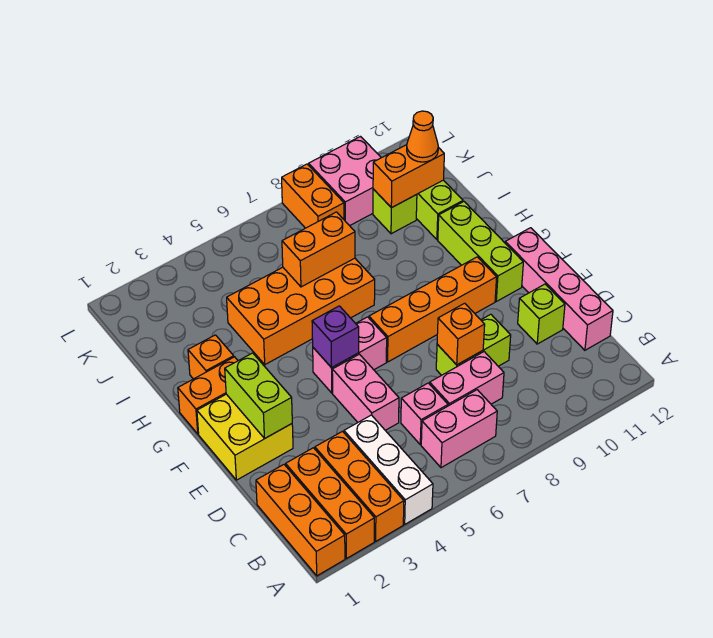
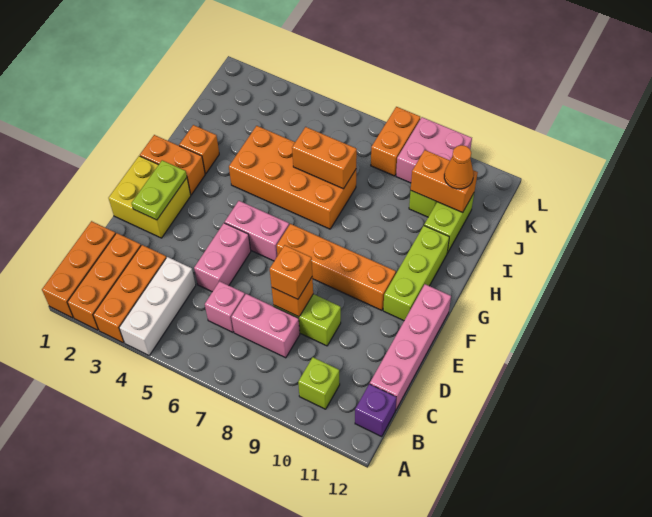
pink 1x2 brick [421,390,497,468] -> none
none -> orange 1x1 brick [270,245,312,299]
lime 1x1 brick [518,284,565,344] -> lime 1x1 brick moved to [298,357,340,409]
lime 1x2 brick [225,353,292,438] -> lime 1x2 plate [132,160,187,220]
purple 1x1 brick [312,306,359,368] -> purple 1x1 brick moved to [355,384,396,436]

